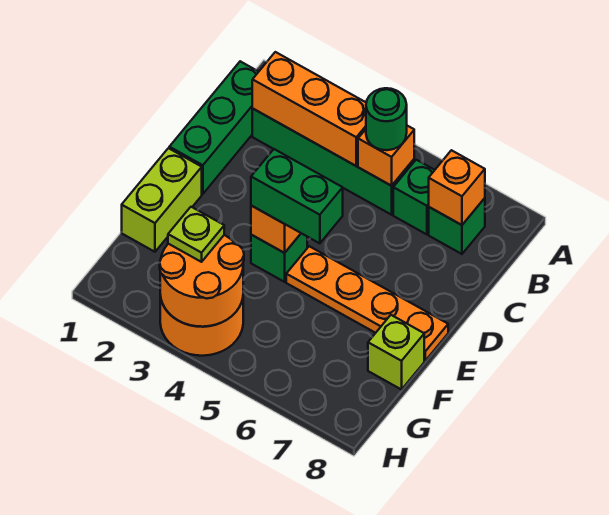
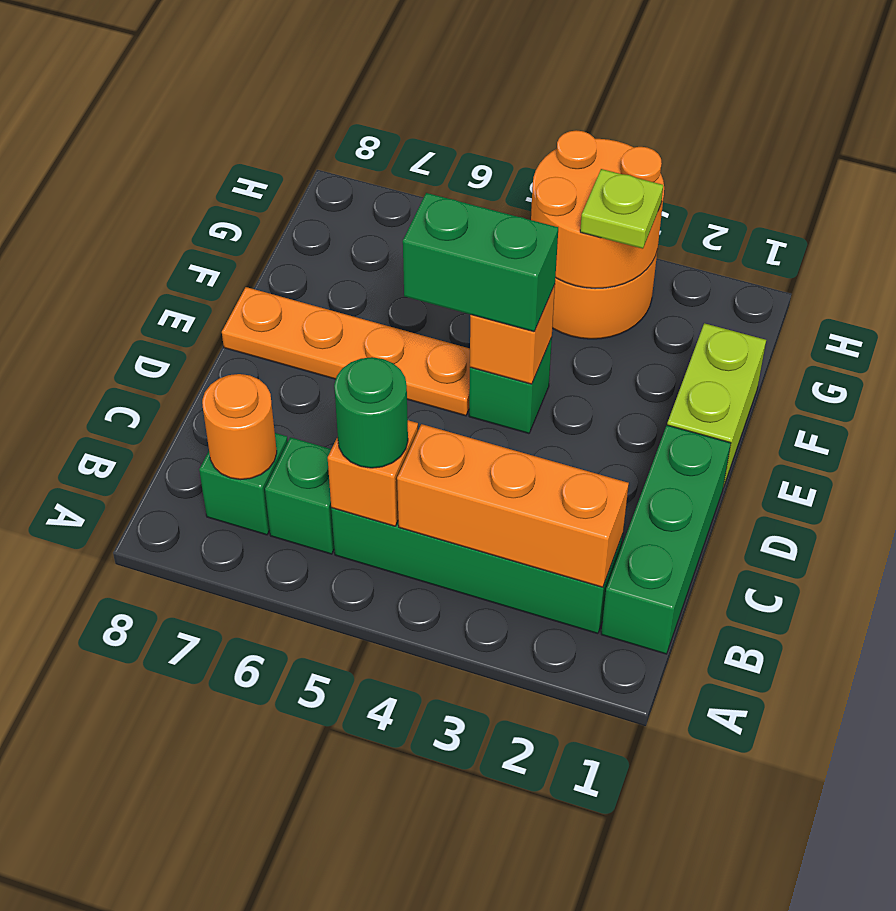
orange 1x1 brick [429,150,485,225] -> orange 1x1 round brick [202,374,277,480]
lime 1x1 brick [368,315,424,390] -> none

